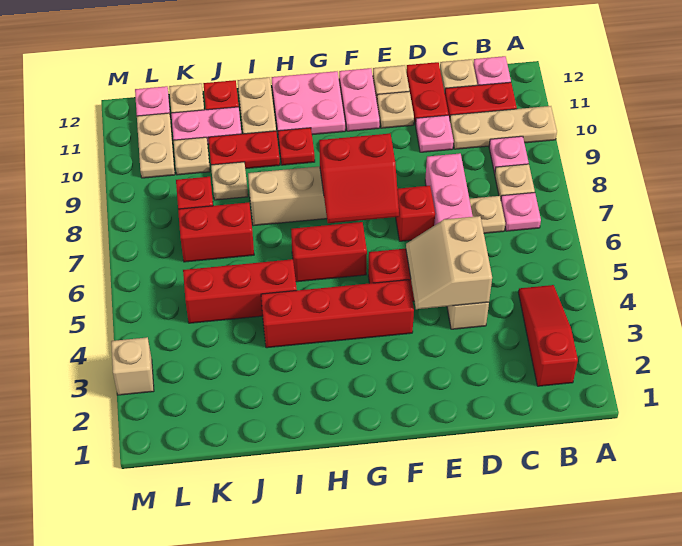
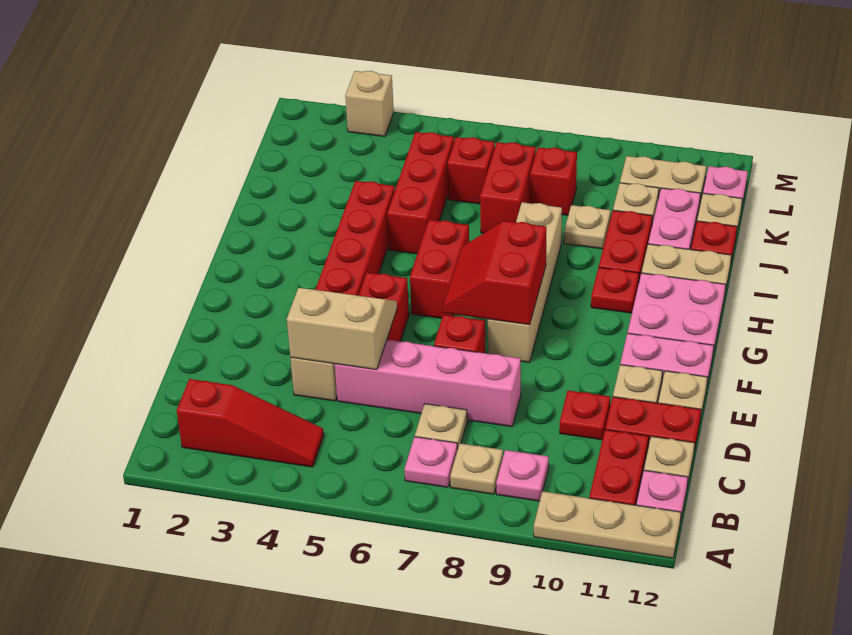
tan 1x3 plate [450,106,557,149] -> tan 1x3 plate turned to [534,491,681,558]
pink 1x1 plate [416,115,454,152] -> red 1x1 plate [560,390,610,440]
none -> red 1x1 brick [447,137,495,204]

